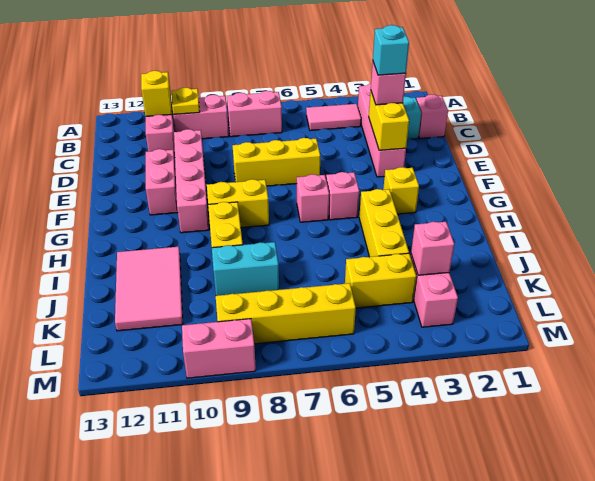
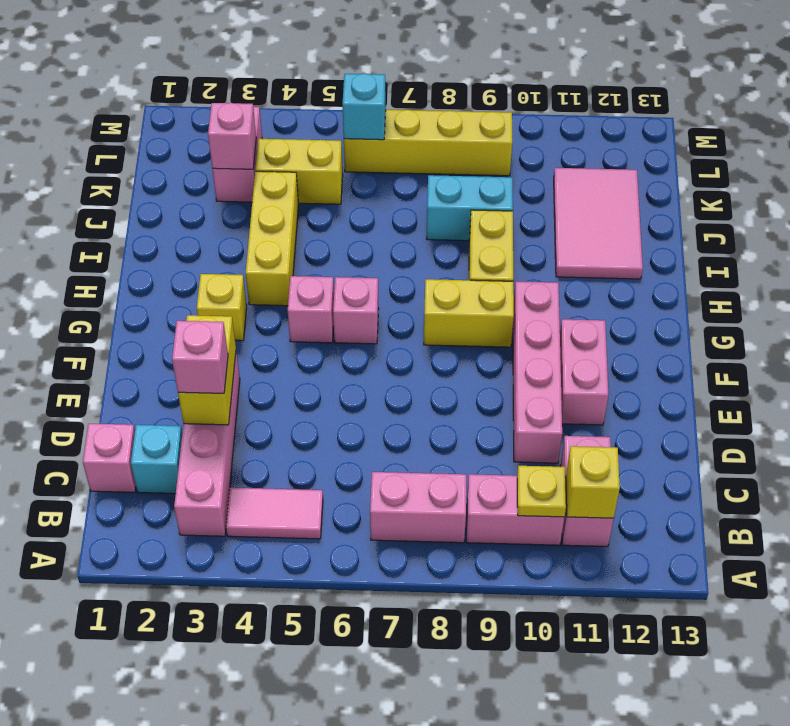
cyan 1x1 brick [373,25,409,75] -> cyan 1x1 brick moved to [342,73,386,140]
yellow 1x3 brick [233,138,320,186] -> none
pink 1x2 brick [182,319,256,378] -> none

